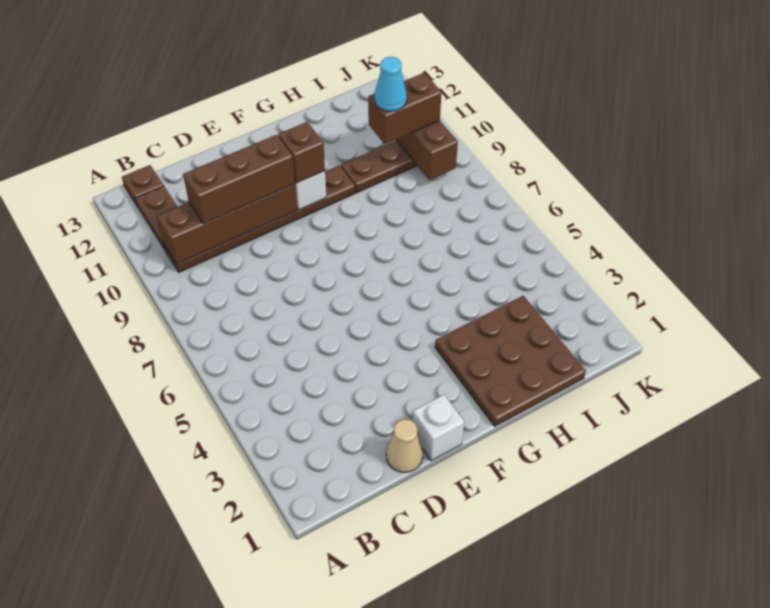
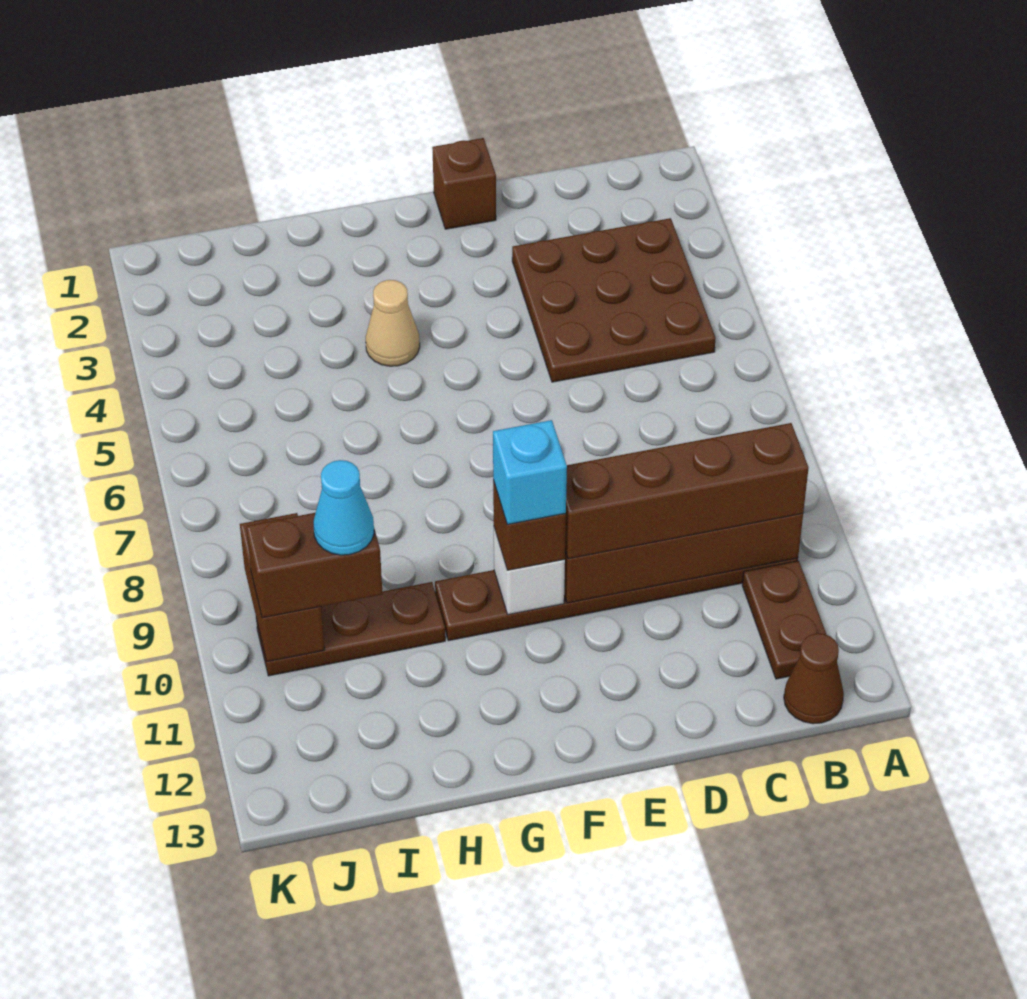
brown 1x1 plate [122,165,163,205] -> brown 1x1 cone [784,633,844,724]
brown 1x3 brick [183,135,295,224] -> brown 1x4 brick [565,423,808,559]
tan 1x1 cone [386,419,423,472] -> tan 1x1 cone moved to [366,280,420,366]
white 1x1 brick [413,395,464,461] -> brown 1x1 brick [432,138,496,229]
none -> cyan 1x1 brick [493,420,567,524]
brown 3x3 plate [435,296,586,426] -> brown 3x3 plate moved to [512,218,716,382]

